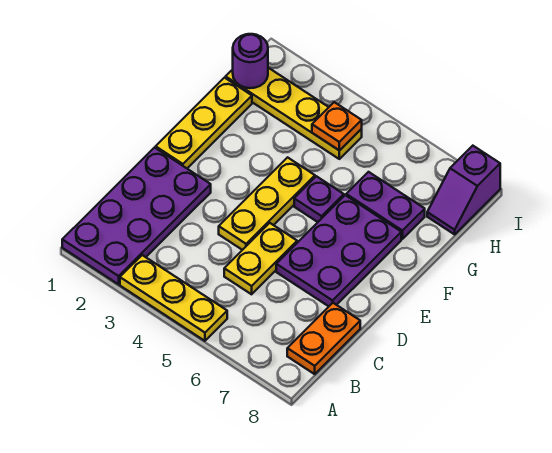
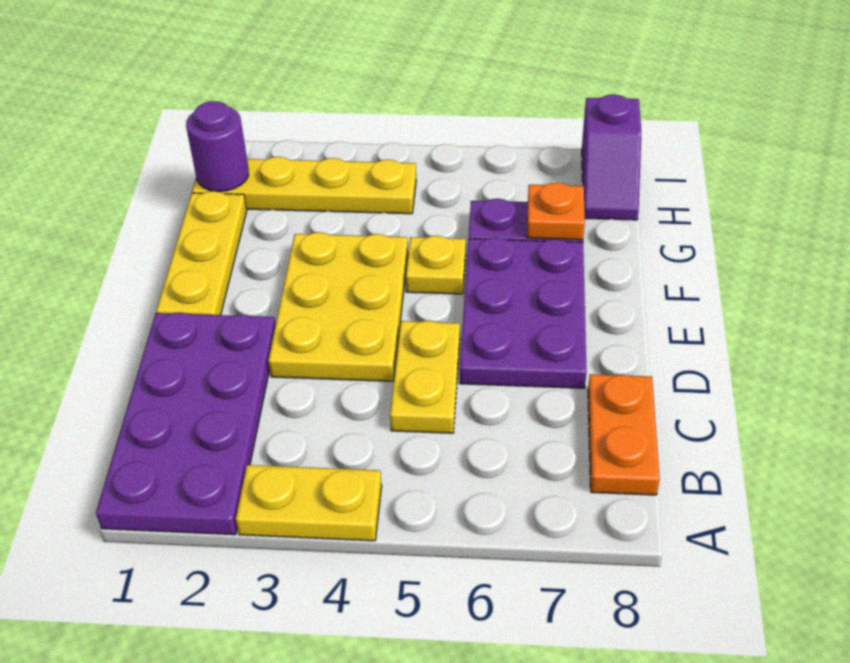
yellow 1x3 plate [120,255,227,341] -> yellow 1x2 plate [236,465,382,541]
yellow 1x3 plate [219,157,315,250] -> yellow 2x3 plate [268,232,408,381]
purple 1x1 plate [294,176,344,222] -> yellow 1x1 plate [406,236,466,294]
orange 1x1 plate [312,102,362,151] -> orange 1x1 plate moved to [527,182,585,240]

